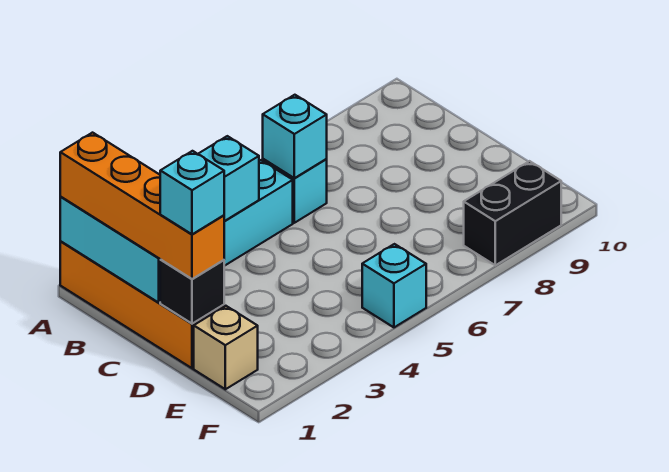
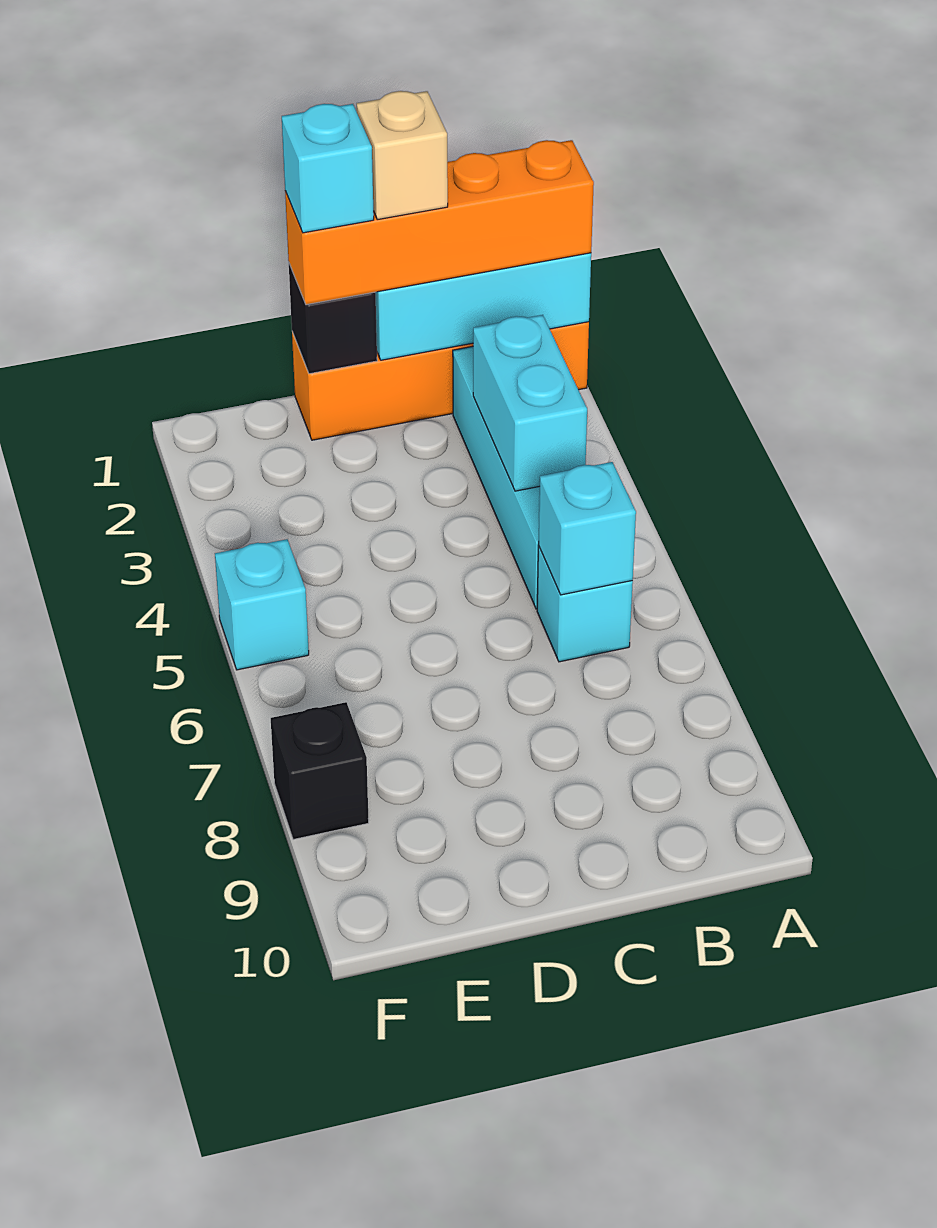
tan 1x1 brick [194,306,258,389] -> tan 1x1 brick moved to [357,91,448,220]
black 1x2 brick [464,161,561,265] -> black 1x1 brick [271,702,369,840]

